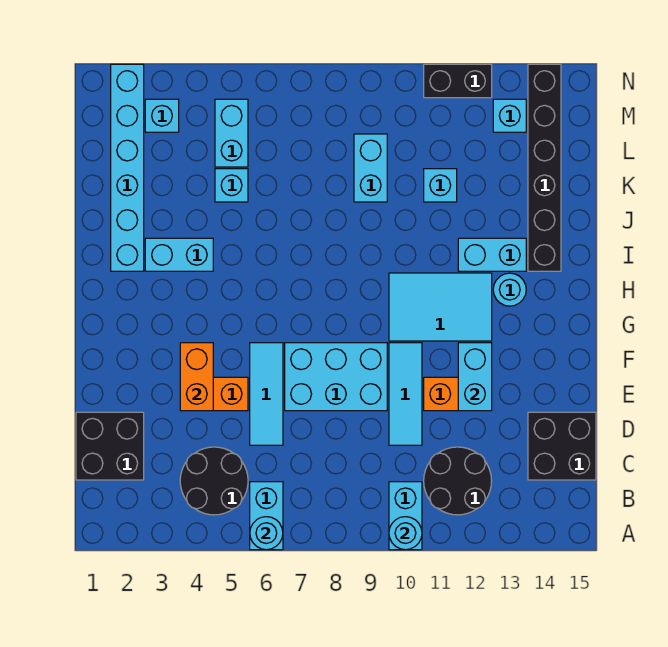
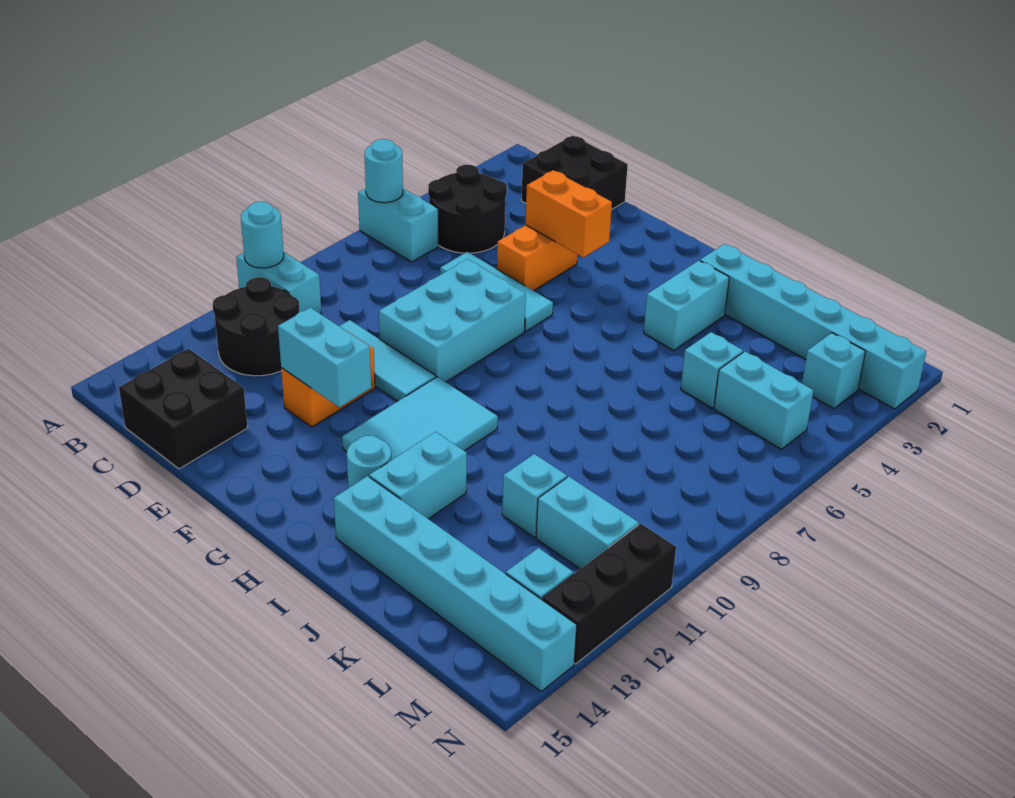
black 1x6 brick [528,64,561,271] -> cyan 1x6 brick [334,476,577,691]
cyan 1x2 brick [354,134,387,202] -> cyan 1x2 brick moved to [536,477,639,569]
black 1x2 brick [424,64,492,98] -> black 1x3 brick [542,524,676,664]

